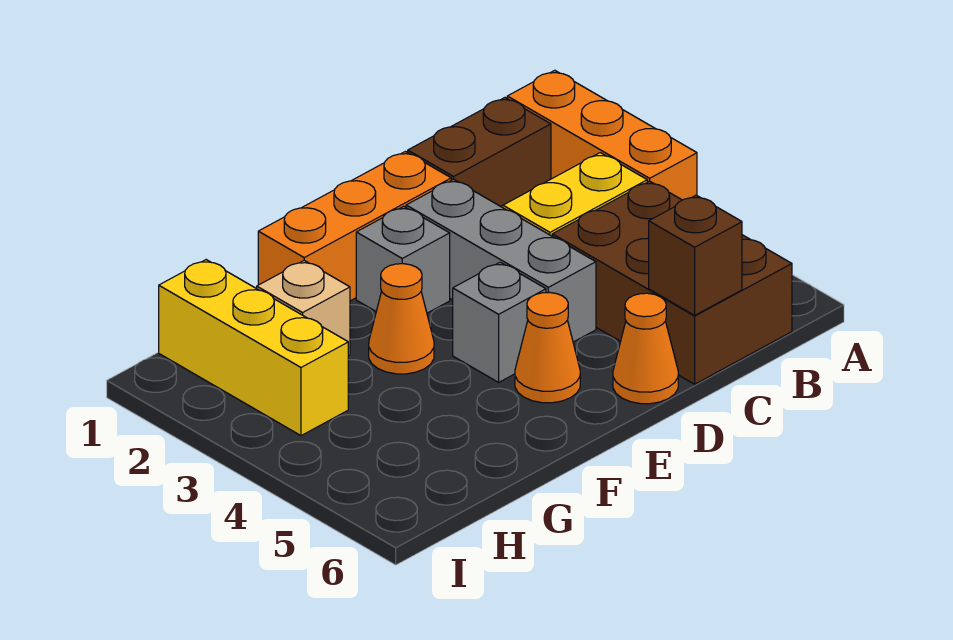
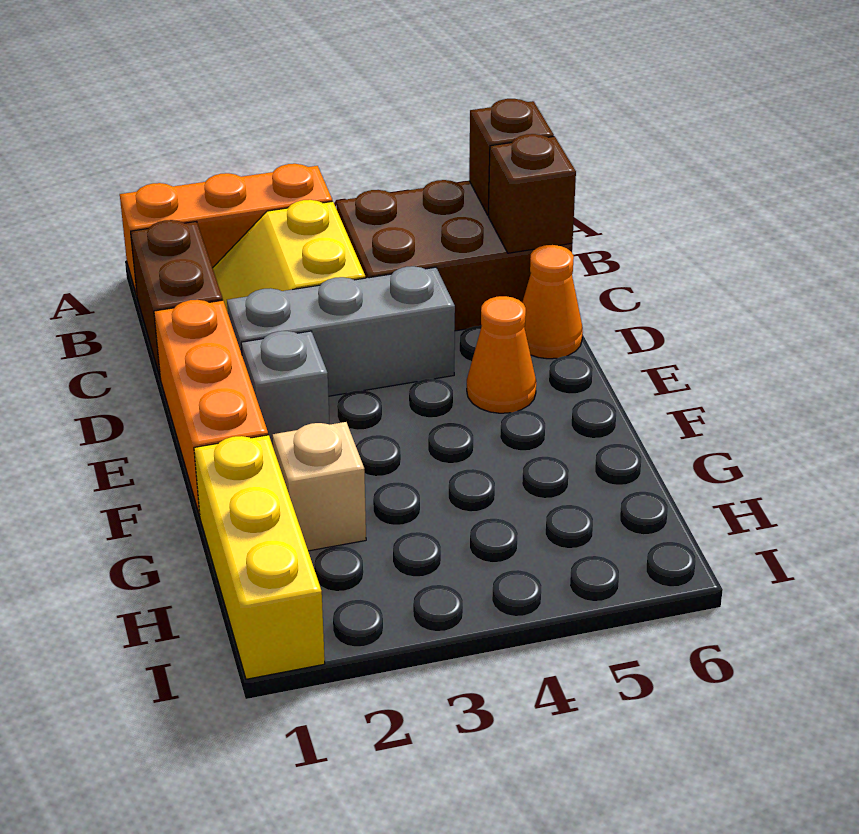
none -> brown 1x1 brick [469,99,554,215]
grey 1x1 brick [453,262,546,382] -> none
orange 1x1 cone [369,264,434,374] -> none
yellow 1x3 brick [159,260,348,436] -> yellow 1x3 brick turned to [194,435,325,679]

